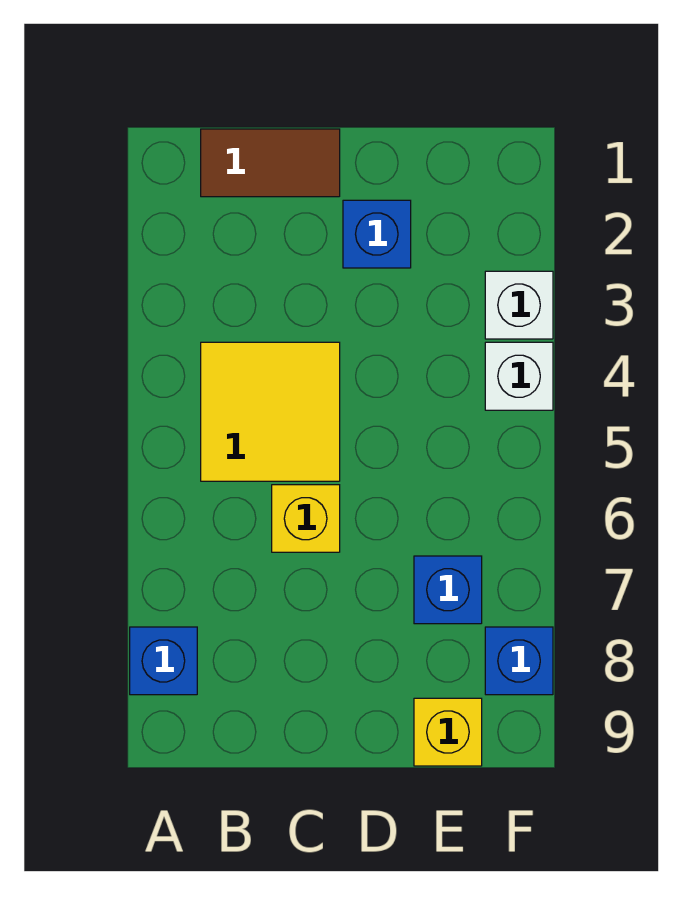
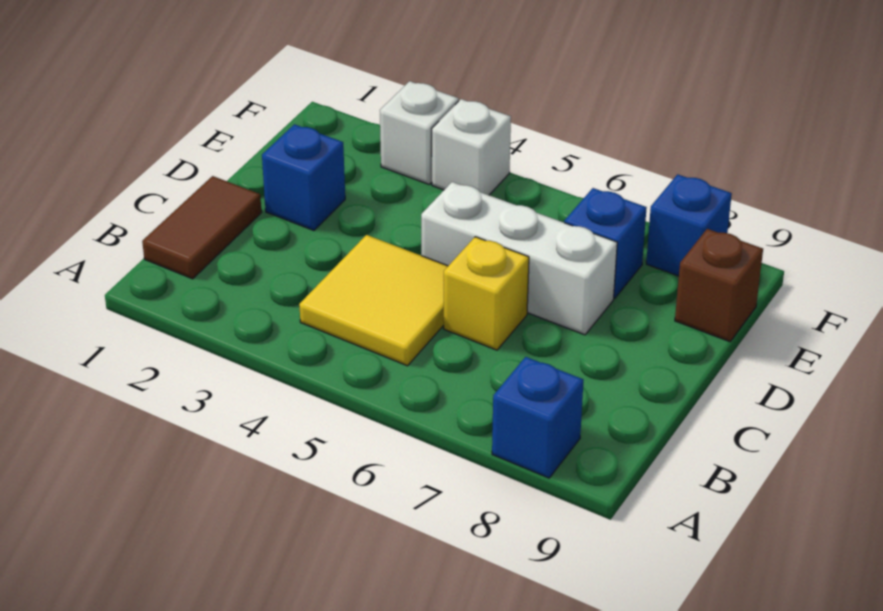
none -> white 1x3 brick [421,182,617,335]
yellow 1x1 brick [414,698,482,766] -> brown 1x1 brick [675,229,763,342]

